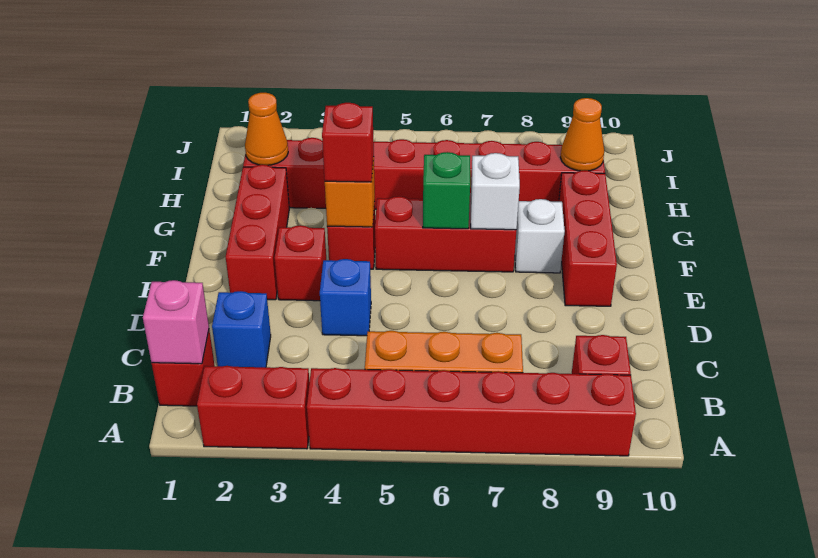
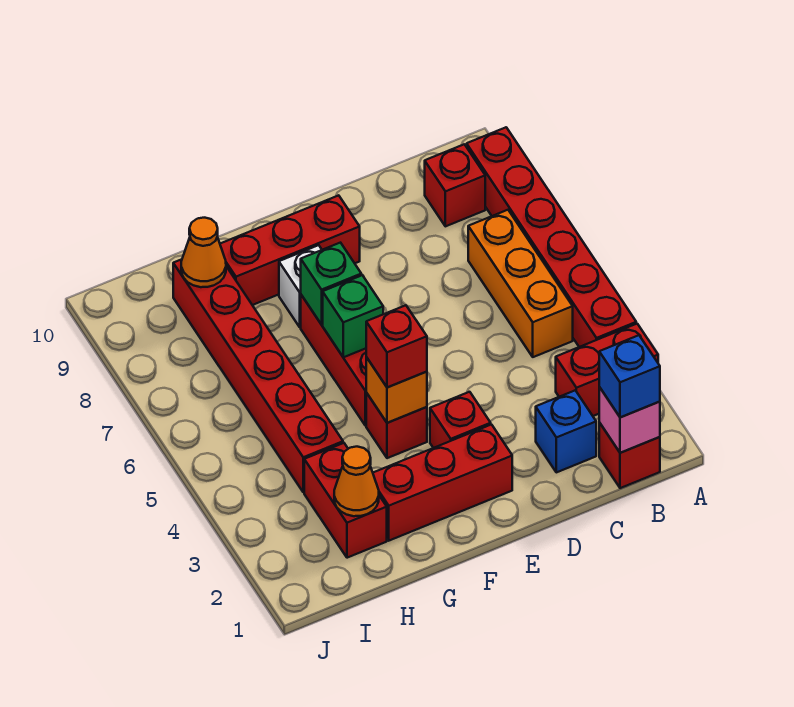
red 1x2 brick [197,366,310,449] -> red 1x2 brick turned to [556,324,658,416]
blue 1x1 brick [320,259,371,336] -> blue 1x1 brick moved to [599,335,660,417]
white 1x1 brick [471,153,520,230] -> green 1x1 brick [301,243,361,325]

